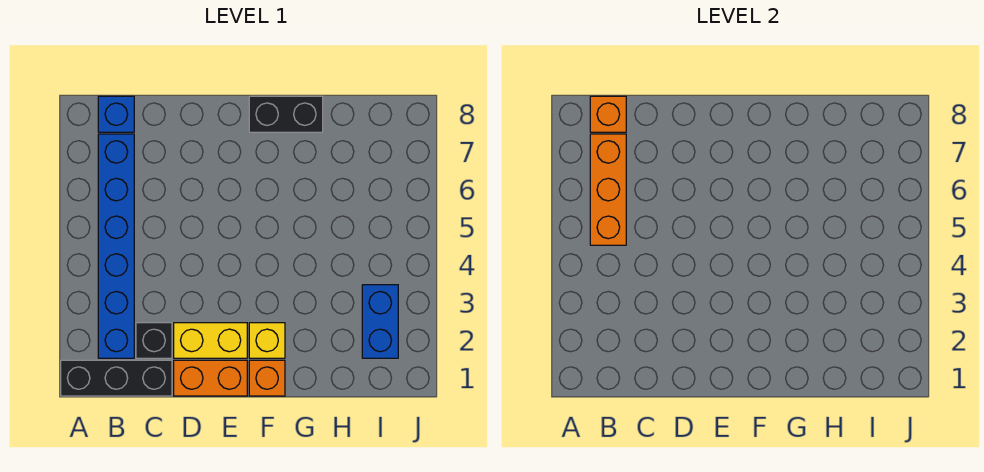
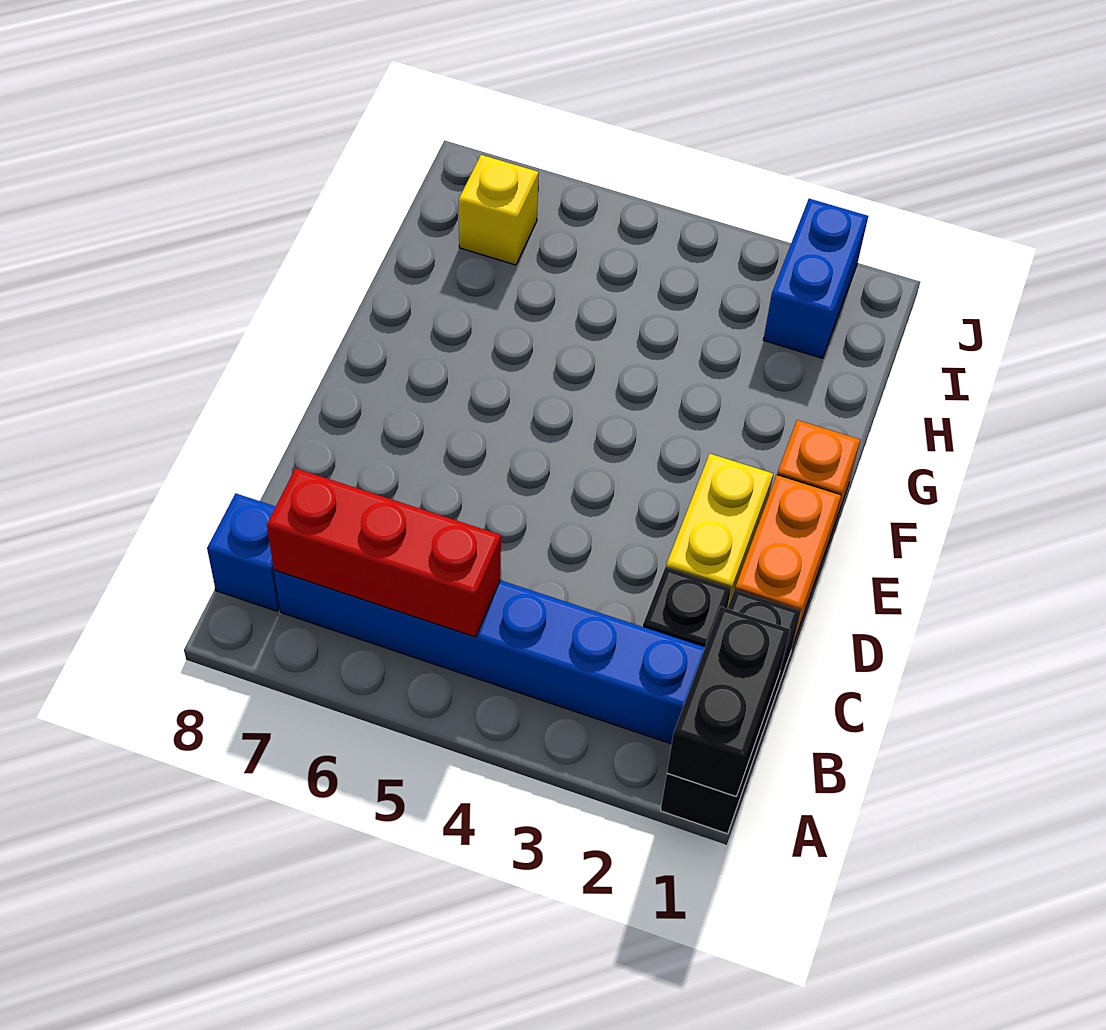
orange 1x3 brick [590,134,626,245] -> red 1x3 brick [267,468,501,637]
orange 1x1 brick [590,96,626,132] -> none
yellow 1x1 brick [249,323,285,358] -> yellow 1x1 brick moved to [459,155,539,265]
black 1x2 brick [249,96,323,132] -> black 1x2 brick moved to [667,607,790,797]
blue 1x2 brick [362,285,398,358] -> blue 1x2 brick turned to [763,199,868,358]

